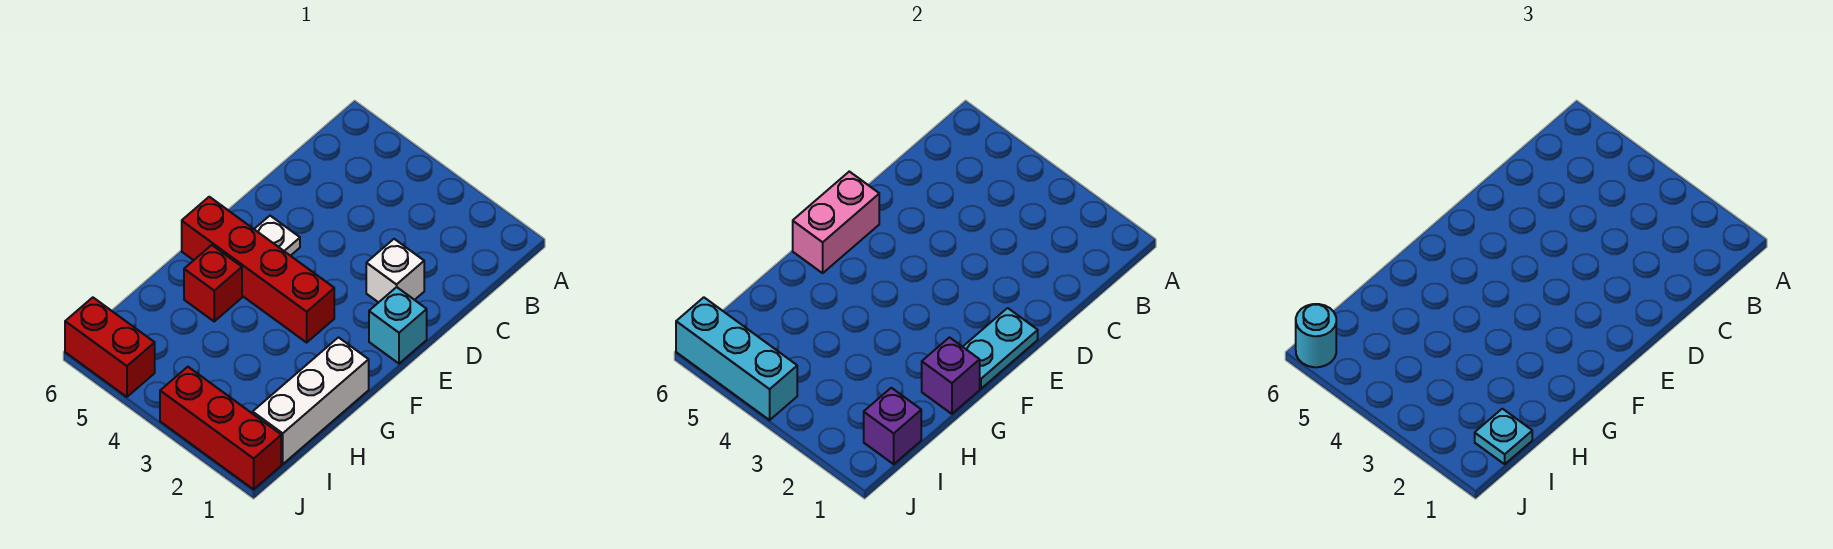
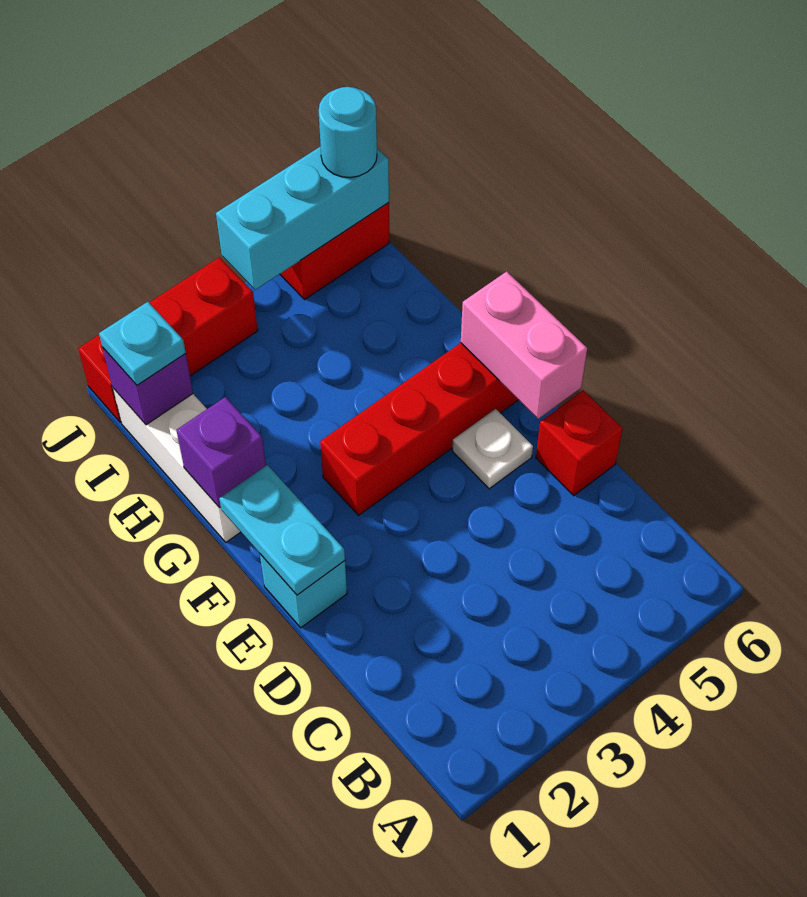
white 1x1 brick [366,239,424,302] -> none
red 1x1 brick [184,245,242,321] -> red 1x1 brick moved to [536,390,623,496]

